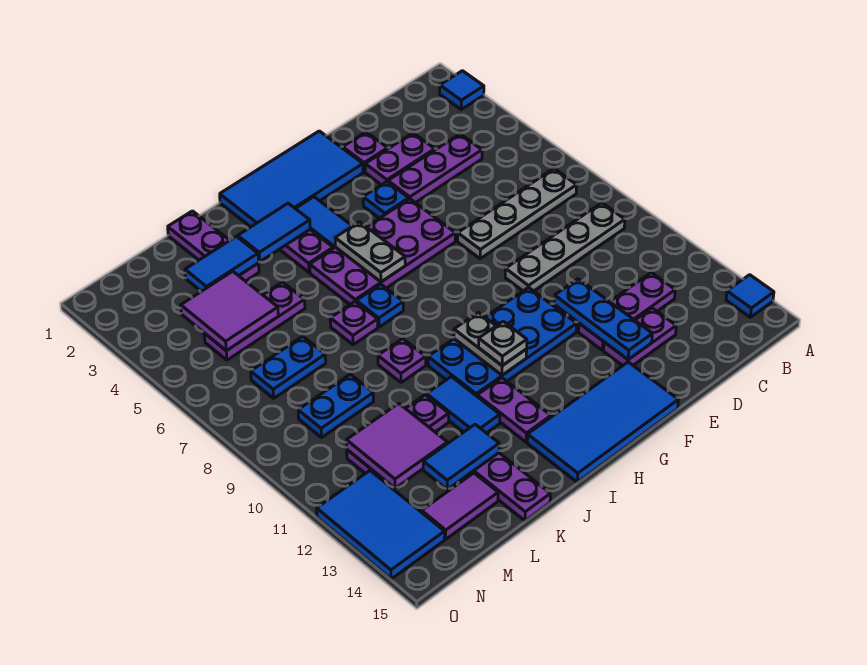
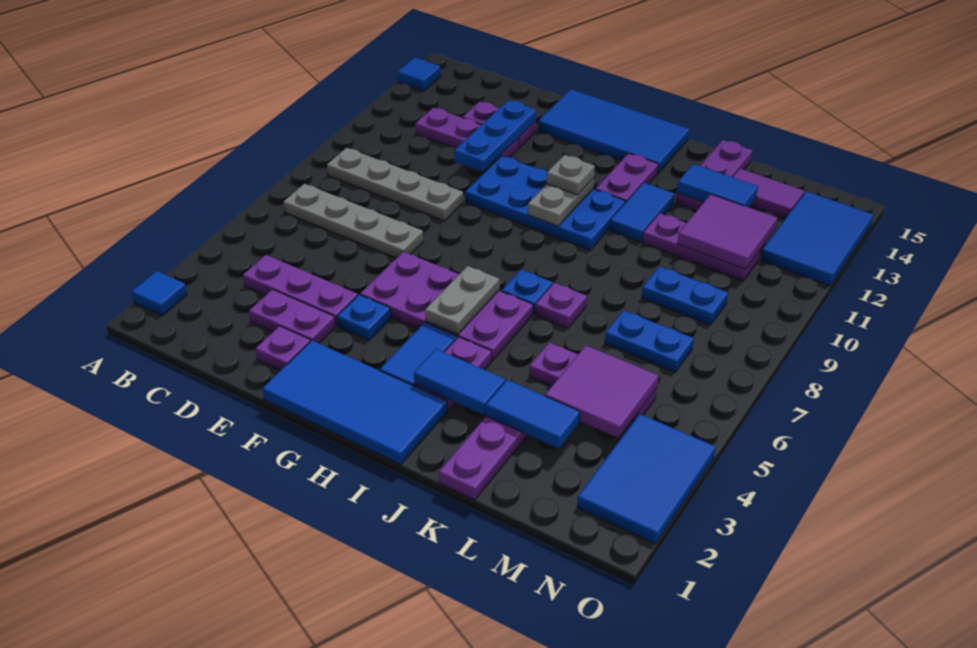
purple 1x1 plate [378,339,426,383] -> none
none -> blue 2x3 tile [577,414,716,544]

